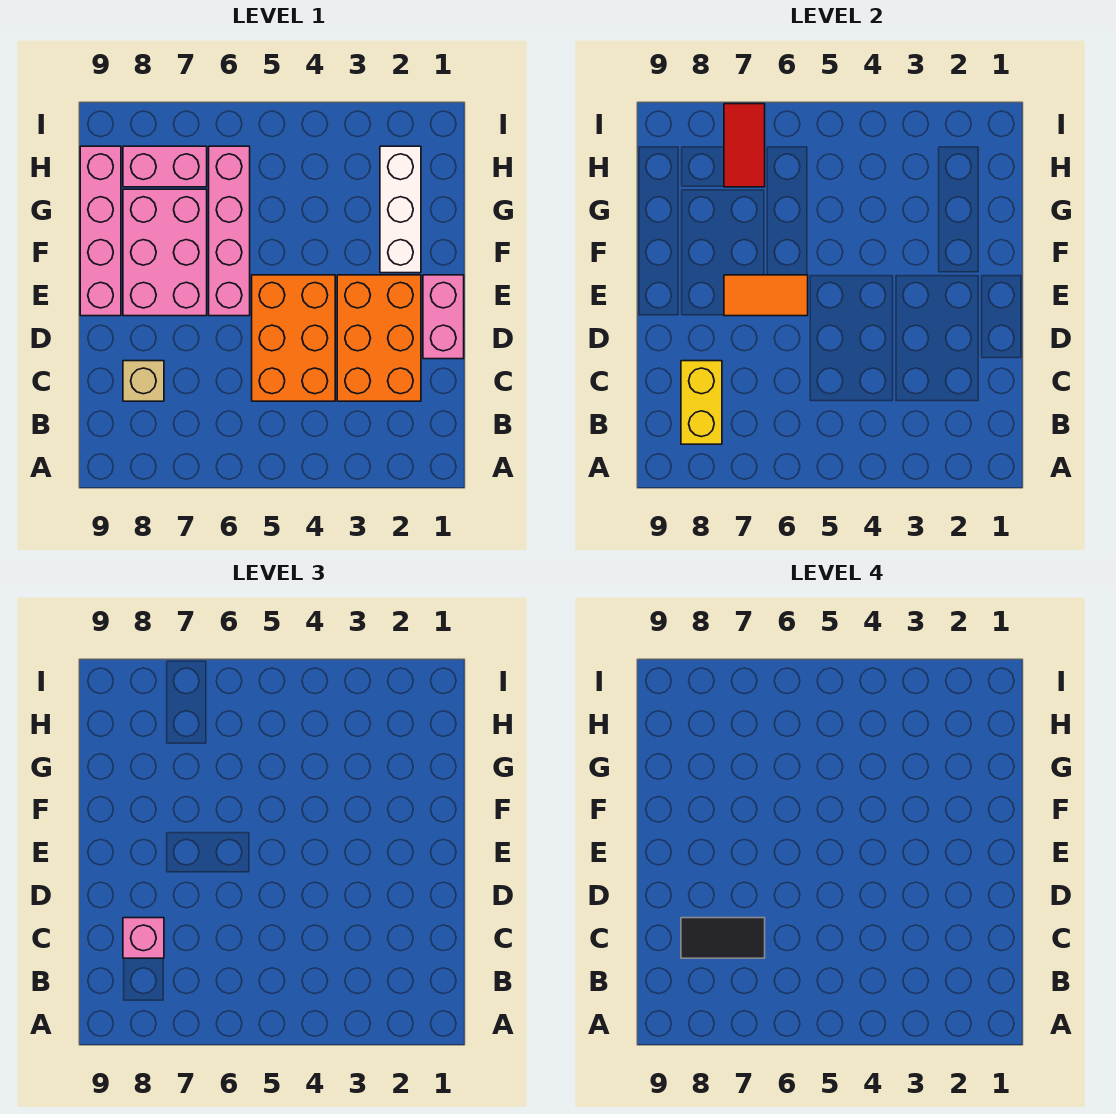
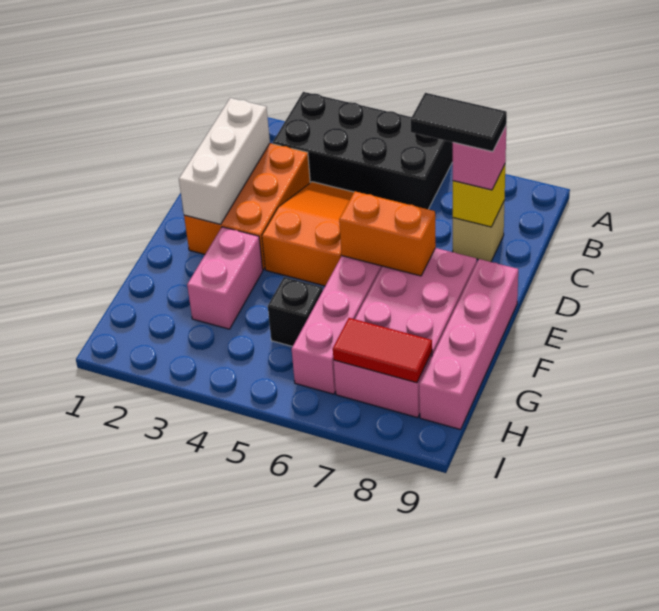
none -> black 2x4 brick [273,92,453,209]
yellow 1x2 brick [681,361,722,444] -> yellow 1x1 brick [453,165,505,227]
orange 2x3 brick [252,275,335,401] -> orange 2x3 slope [262,182,354,286]
pink 1x2 brick [423,275,464,359] -> pink 1x2 brick moved to [187,227,263,329]
orange 1x2 tile [724,275,808,316] -> orange 1x2 brick [339,191,436,276]
white 1x3 brick [380,146,421,273] -> white 1x3 brick moved to [179,98,270,224]
none -> black 1x1 brick [268,277,323,347]
red 1x2 tile [724,104,765,187] -> red 1x2 tile turned to [333,318,432,383]

